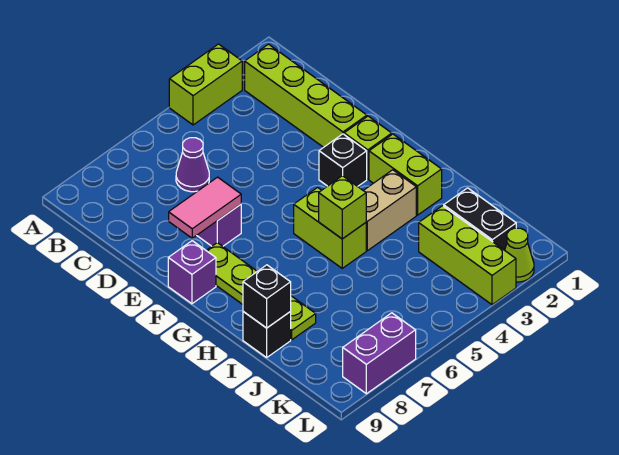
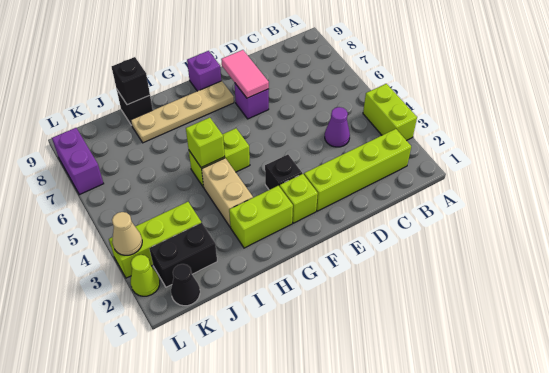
purple 1x1 cone [176,138,209,192] -> purple 1x1 cone moved to [325,107,350,147]
lime 1x4 plate [206,243,316,340] -> tan 1x4 plate [131,81,234,143]
none -> black 1x1 cone [171,264,200,306]
none -> tan 1x1 cone [112,212,142,255]

